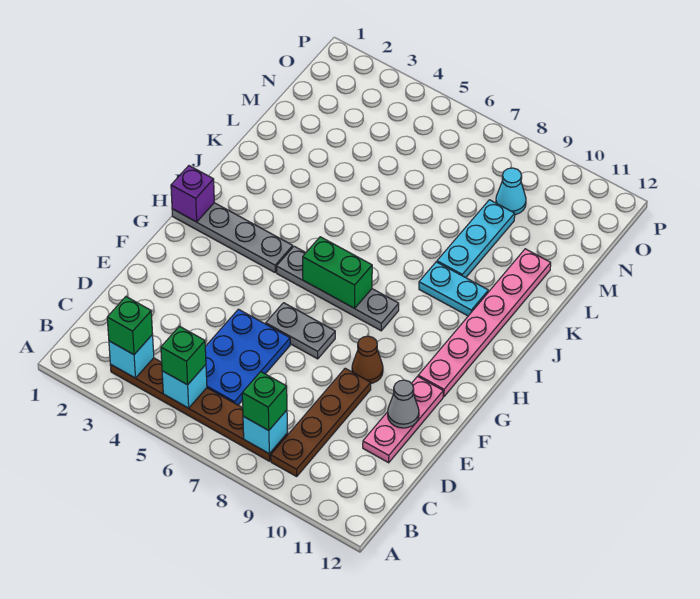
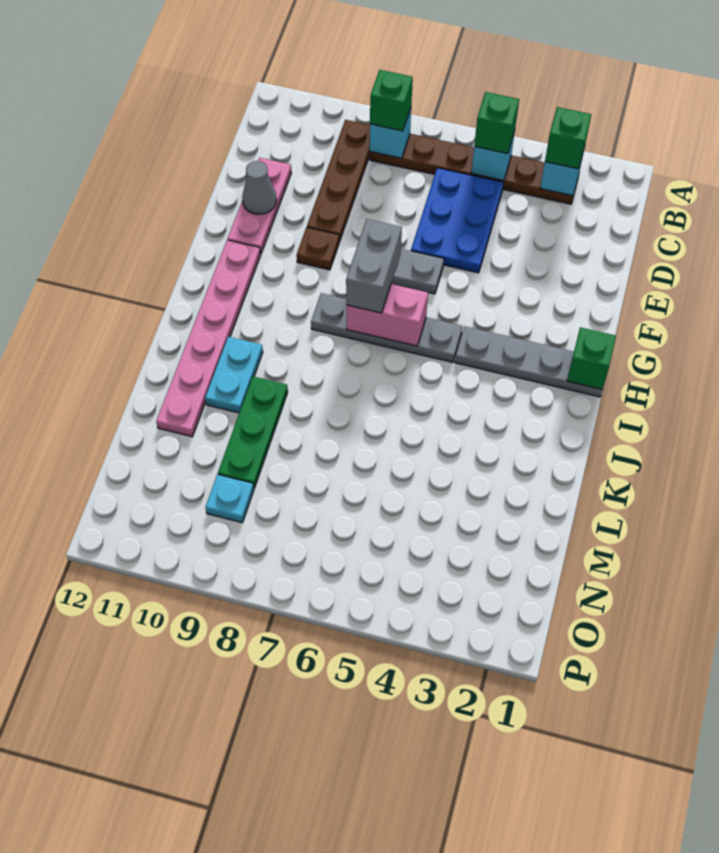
brown 1x1 cone [352,336,383,383] -> brown 1x1 plate [297,227,339,270]
none -> grey 1x2 brick [346,219,402,313]
purple 1x1 brick [171,166,214,222] -> green 1x1 brick [567,327,616,390]
green 1x2 brick [303,237,372,308] -> pink 1x2 brick [346,284,428,346]
cyan 1x2 plate [419,262,488,316] -> cyan 1x2 plate turned to [205,337,263,413]
cyan 1x3 plate [437,200,515,278] -> green 1x3 plate [218,376,288,488]
cyan 1x1 cone [496,168,526,215] -> cyan 1x1 plate [205,475,254,523]

